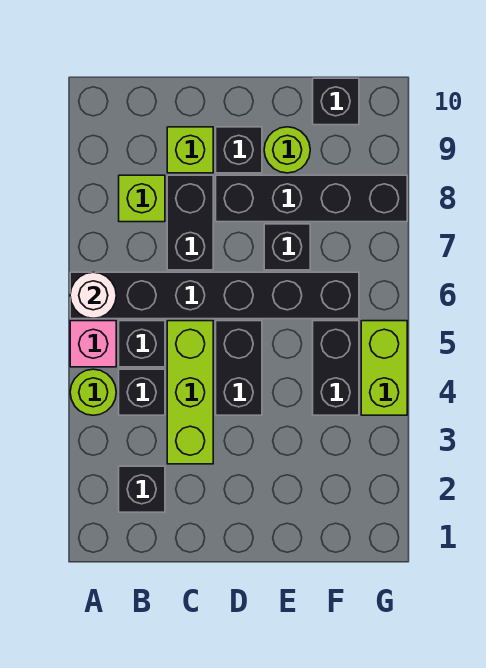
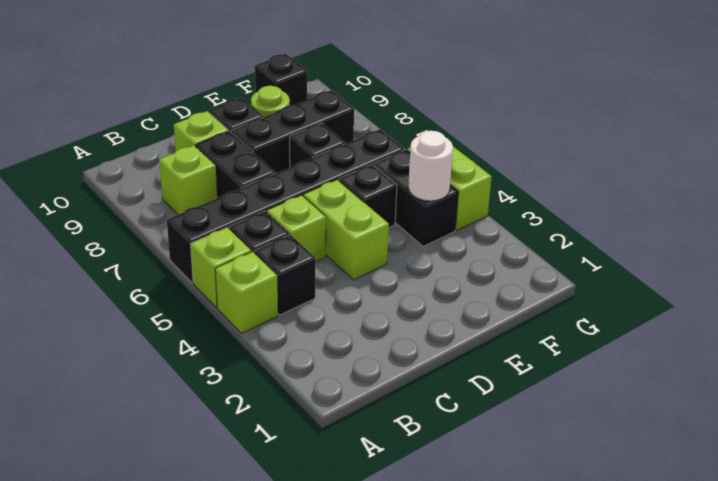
lime 1x1 round brick [70,369,116,415] -> lime 1x1 brick [215,252,278,333]
pink 1x1 brick [70,321,116,367] -> lime 1x1 brick [191,228,251,308]
white 1x1 round brick [70,272,116,318] -> white 1x1 round brick moved to [408,131,453,201]
black 1x1 brick [119,466,165,512] -> black 1x1 brick moved to [339,165,397,227]
lime 1x3 brick [167,321,213,464] -> lime 1x1 brick [267,195,326,262]
black 1x2 brick [216,321,262,415] -> lime 1x2 brick [303,180,389,280]
black 1x4 brick [216,175,407,222] -> black 1x3 brick [231,90,354,173]

